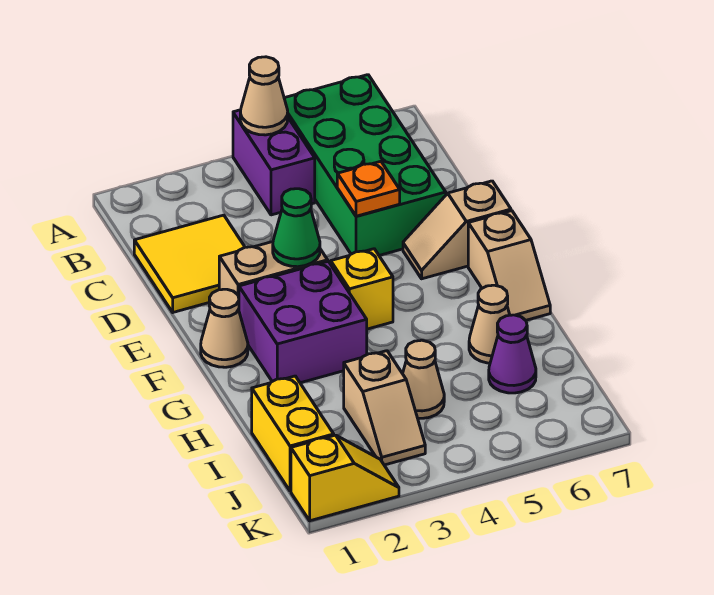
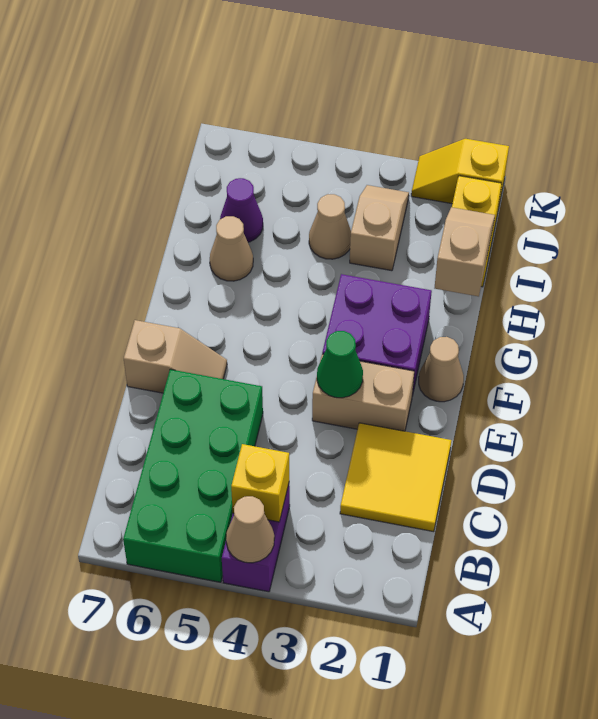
orange 1x1 plate [337,161,400,216] -> none
yellow 1x1 brick [331,249,393,329] -> yellow 1x1 brick moved to [231,444,289,522]
tan 1x2 slope [468,211,550,320] -> tan 1x2 slope moved to [435,207,495,296]

